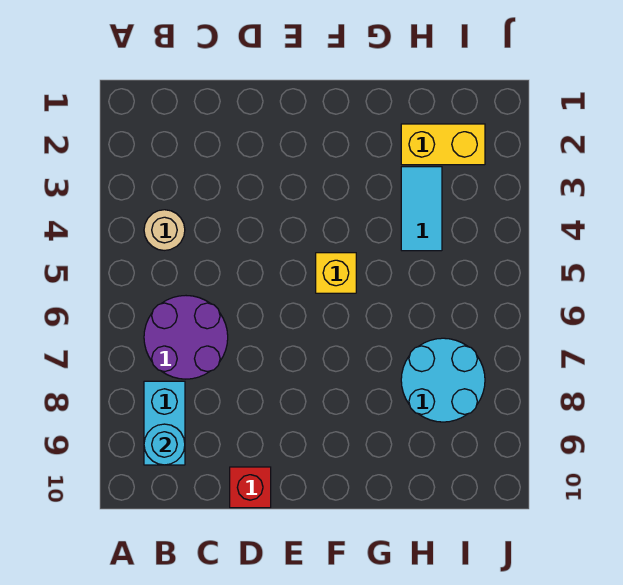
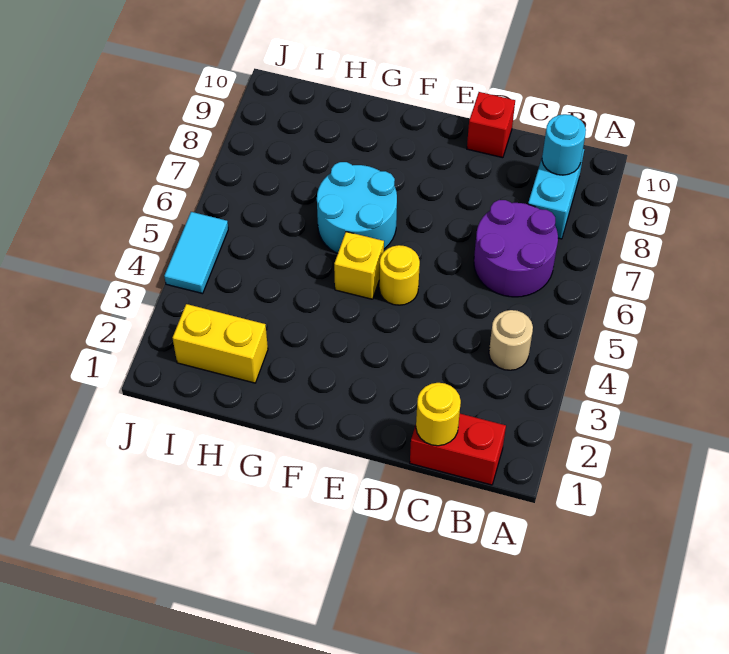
none -> red 1x2 brick [410,414,506,485]
none -> yellow 1x1 round brick [416,383,461,446]
none -> yellow 1x1 round brick [379,245,420,305]
cyan 1x2 tile [401,167,442,251] -> cyan 1x2 tile moved to [164,212,228,294]
cyan 2x2 round brick [401,338,485,422] -> cyan 2x2 round brick moved to [317,162,397,254]

